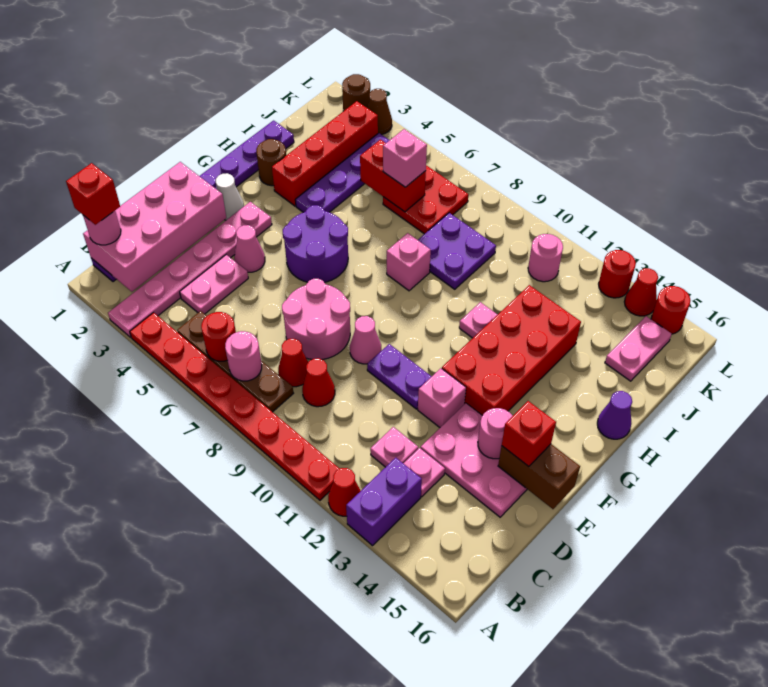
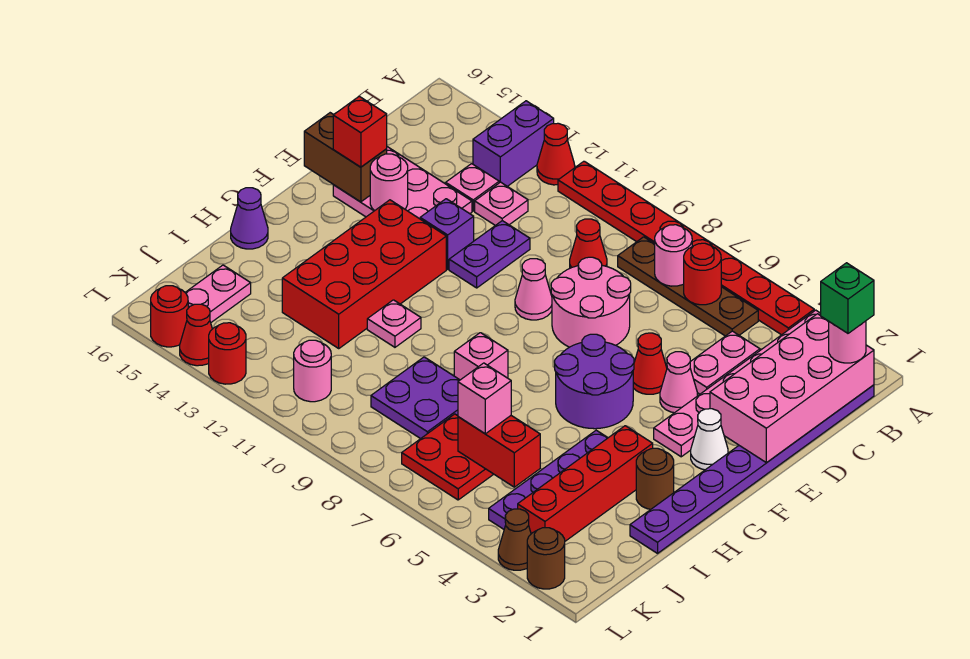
red 1x1 brick [66,163,120,225] -> green 1x1 brick [821,263,874,333]
red 1x1 cone [278,339,308,387] -> red 1x1 cone moved to [633,333,667,394]
purple 1x2 plate [367,344,432,409] -> purple 1x2 plate turned to [449,221,530,288]
pink 1x1 brick [418,368,466,427] -> purple 1x1 brick [420,199,474,269]

